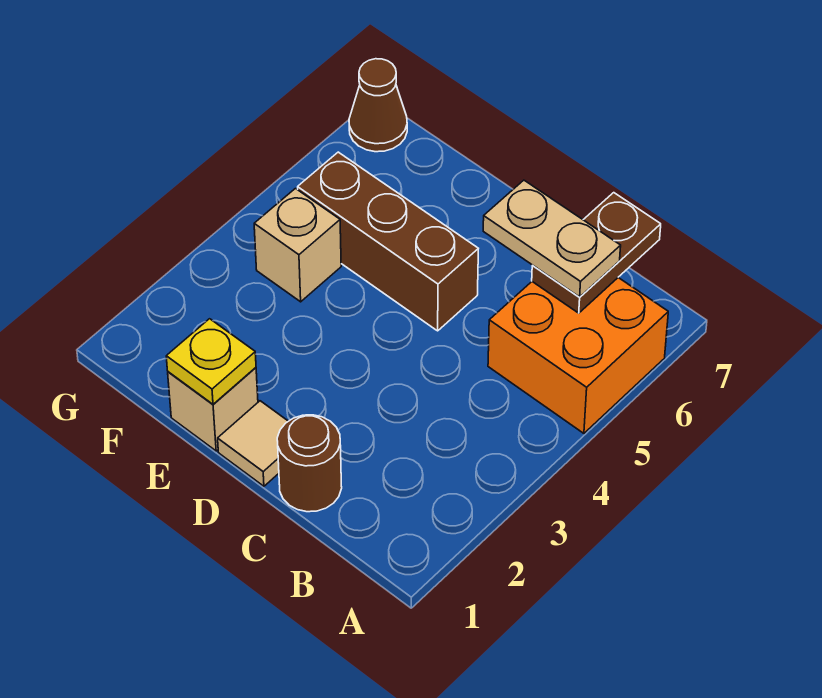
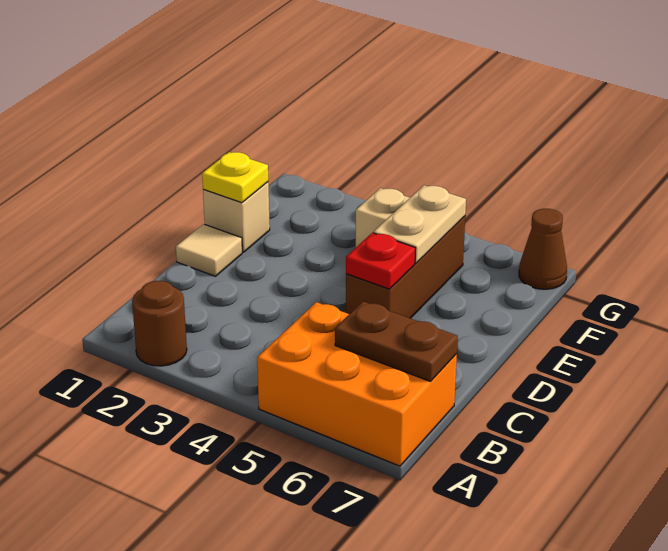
orange 2x2 brick [488,278,668,433] -> orange 2x3 brick [257,302,457,466]
tan 1x2 plate [483,180,621,297] -> tan 1x2 plate moved to [373,185,466,263]
brown 1x1 round brick [277,415,342,512] -> brown 1x1 round brick moved to [132,281,187,366]
none -> red 1x1 plate [346,233,416,289]

